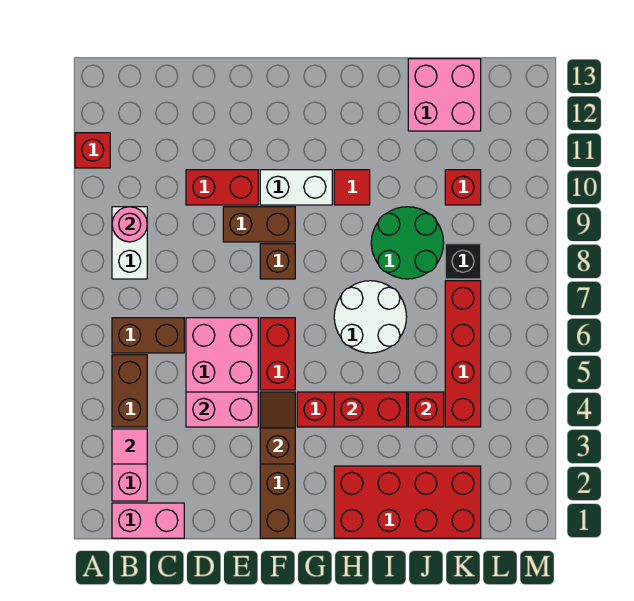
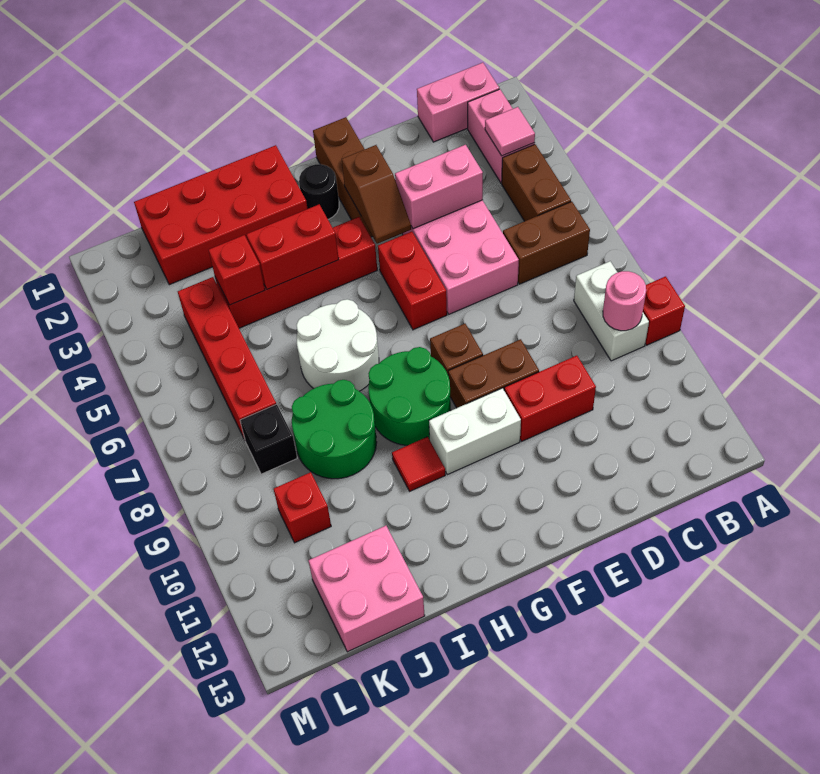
red 1x1 brick [75,133,110,168] -> red 1x1 brick moved to [643,276,685,345]
none -> black 1x1 round brick [299,164,339,219]
none -> green 2x2 round brick [368,347,451,445]

